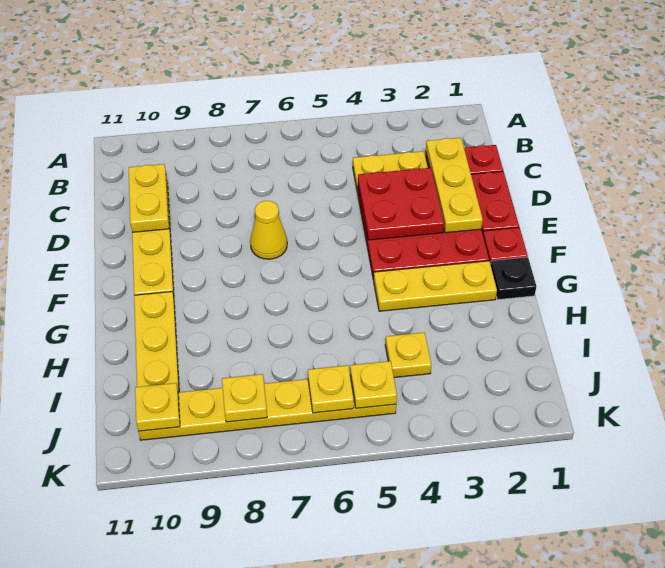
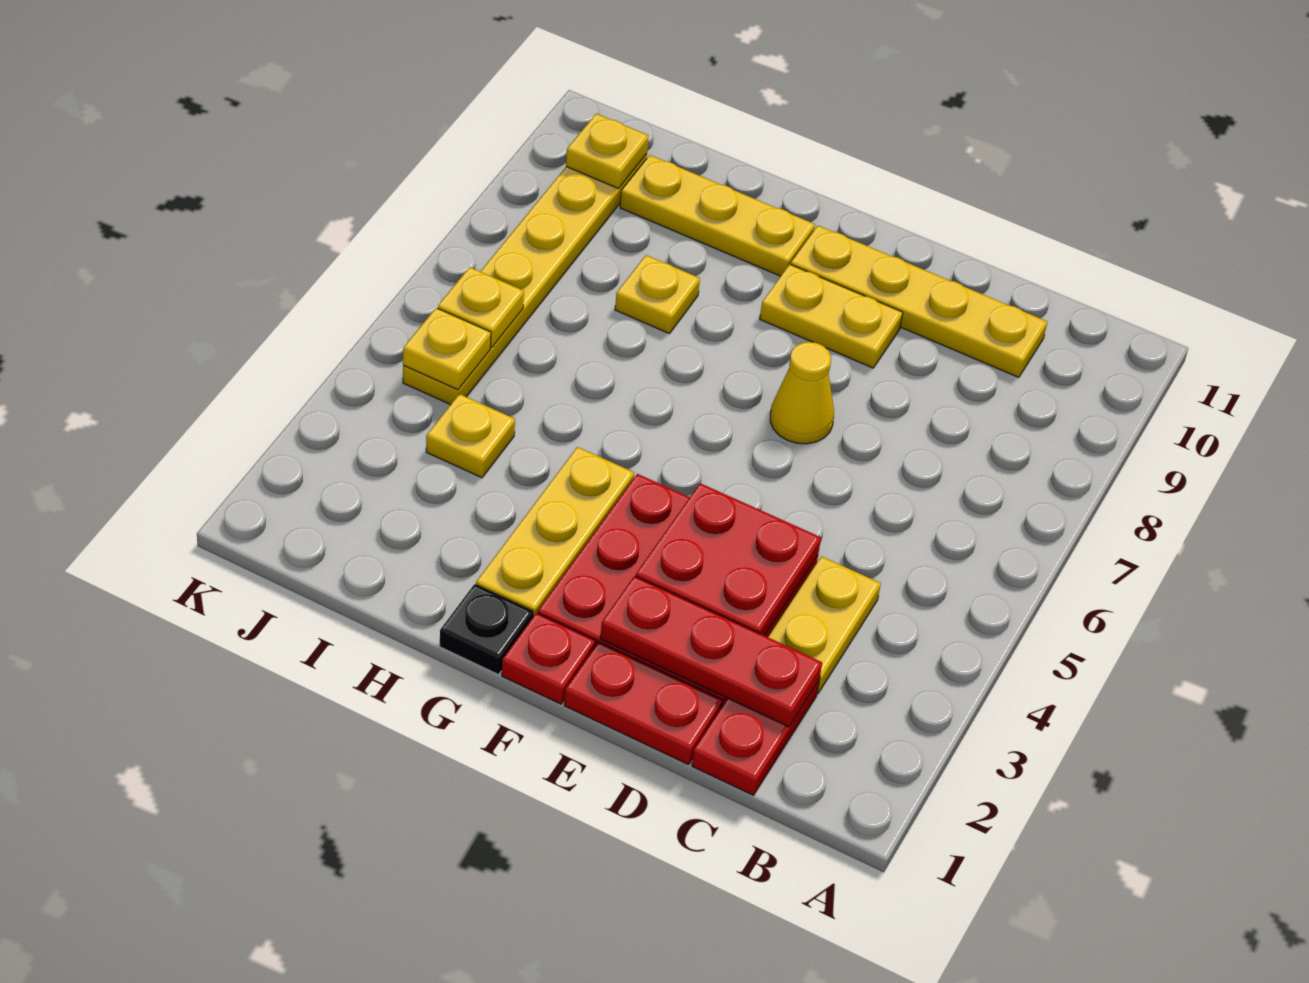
yellow 1x3 plate [426,138,483,233] -> red 1x3 plate [600,576,822,727]
yellow 1x2 plate [129,164,169,232] -> yellow 1x2 plate moved to [760,264,903,368]
yellow 1x1 plate [222,374,267,422] -> yellow 1x1 plate moved to [615,255,700,334]

